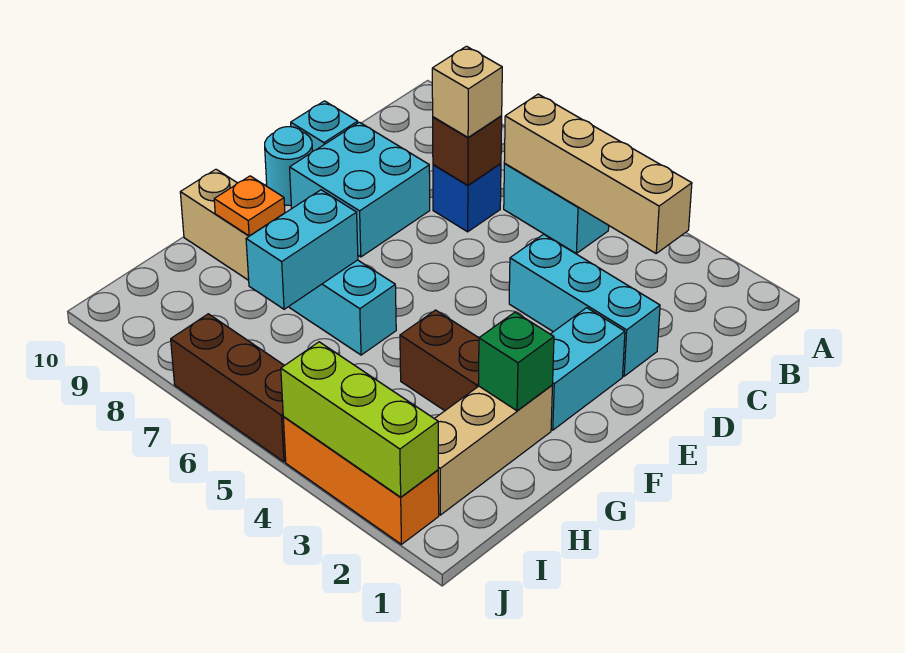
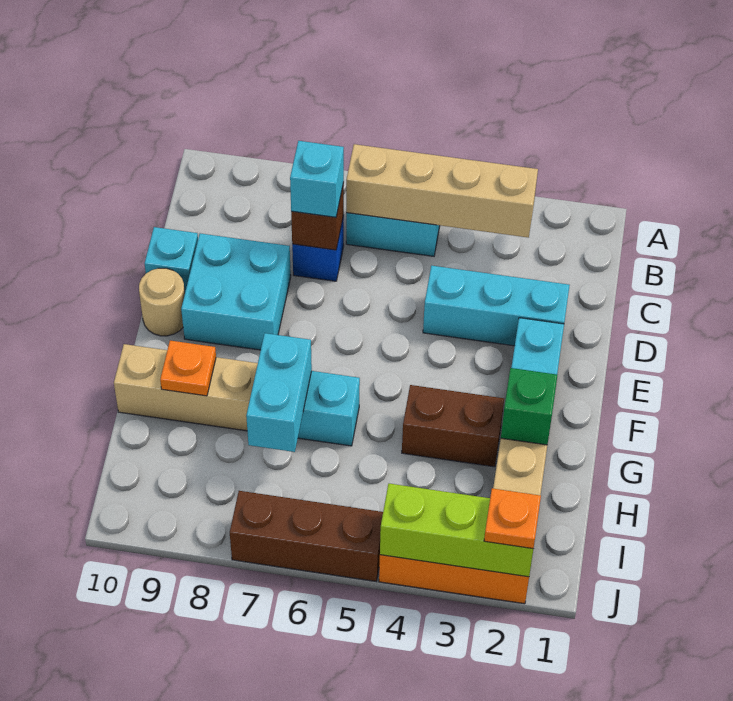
tan 1x1 brick [432,46,502,137] -> cyan 1x1 brick [290,141,344,217]
cyan 1x1 round brick [265,127,312,205] -> tan 1x1 round brick [139,268,185,336]
none -> orange 1x1 plate [484,488,541,549]

